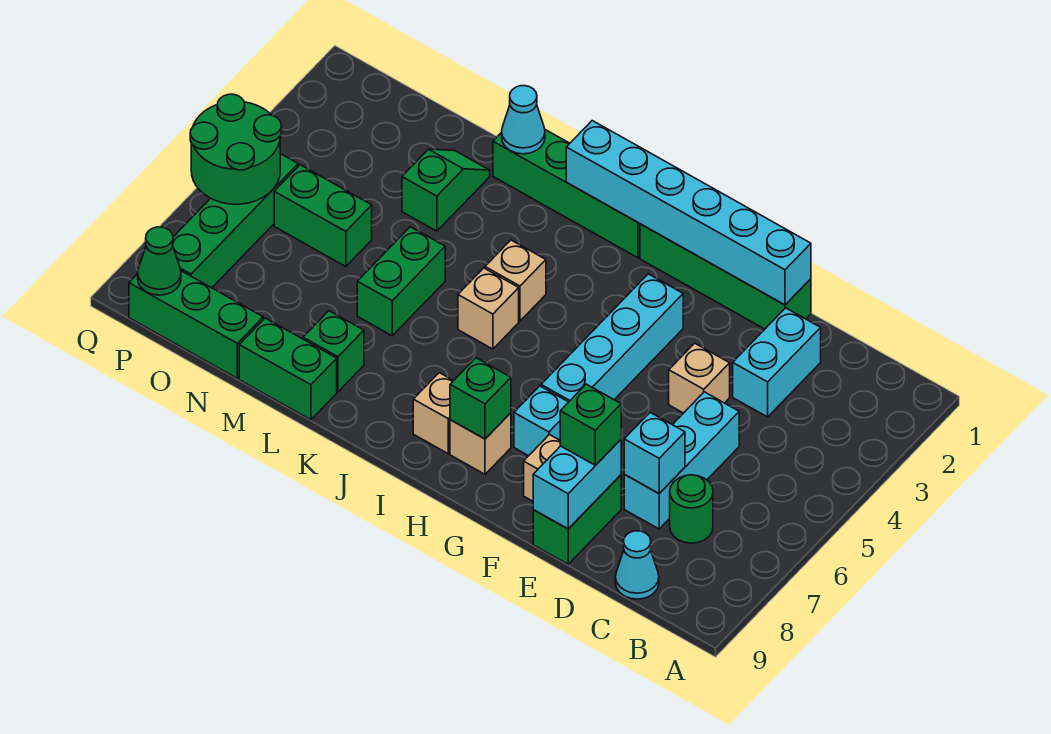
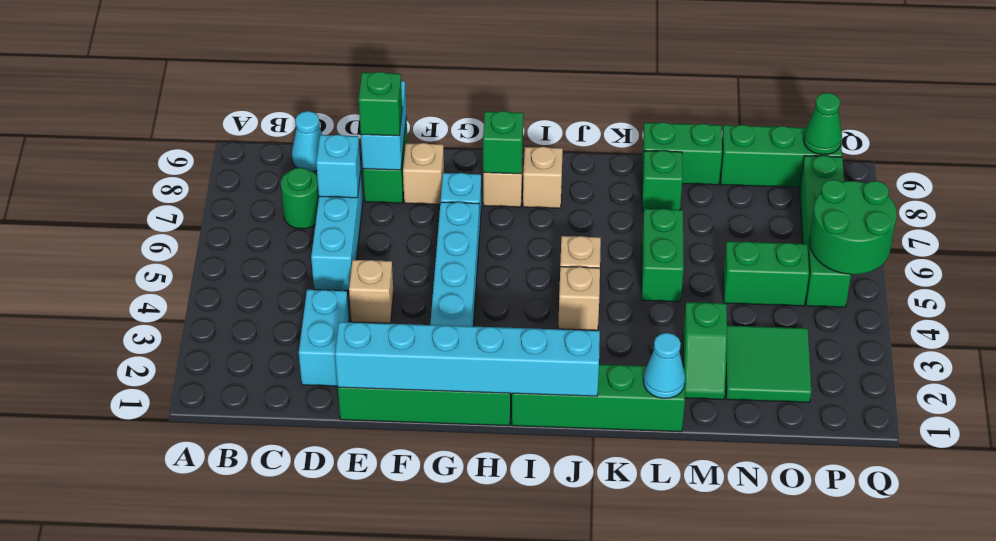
none -> green 2x2 tile [726,326,811,402]

